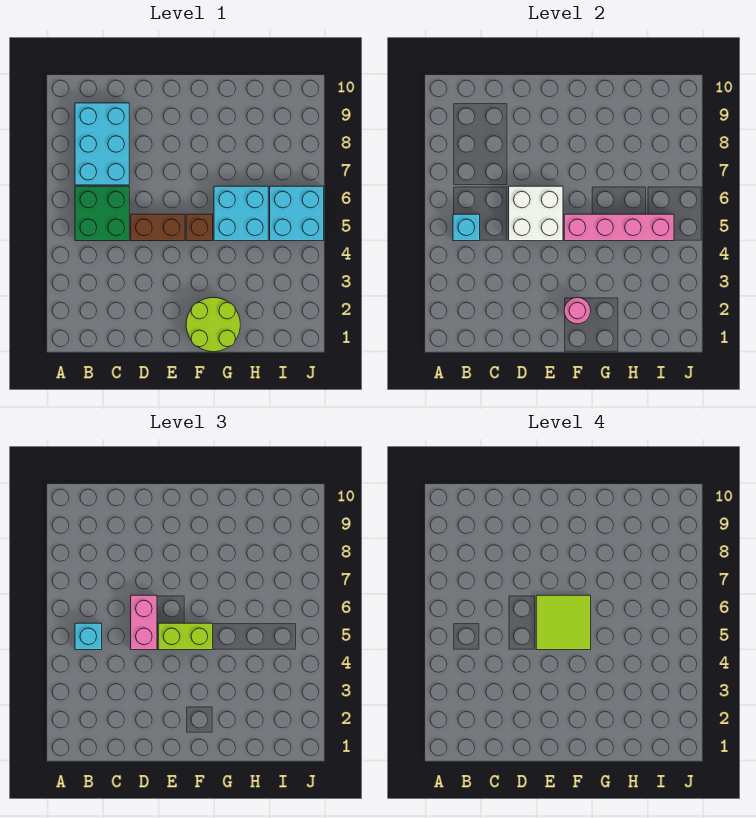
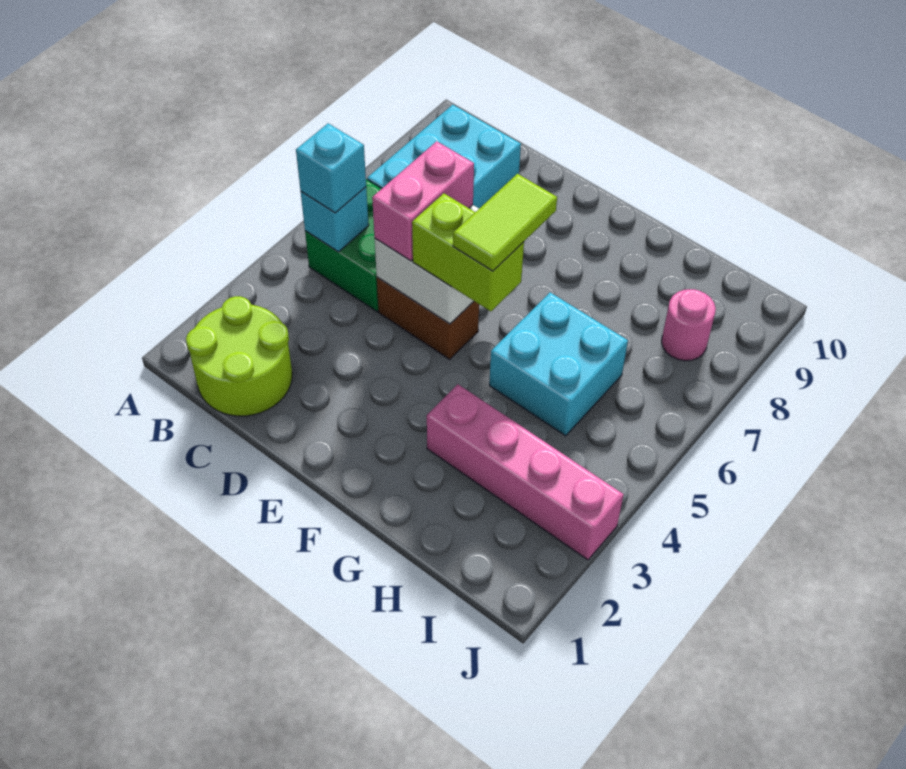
lime 2x2 tile [536,595,591,650] -> lime 1x2 tile [453,174,557,271]
lime 2x2 round brick [186,297,240,352] -> lime 2x2 round brick moved to [186,296,292,416]
pink 1x1 round brick [564,298,591,324] -> pink 1x1 round brick moved to [661,289,716,361]
brown 1x1 brick [186,214,213,241] -> none
pink 1x4 brick [564,214,674,241] -> pink 1x4 brick moved to [427,384,624,560]
cyan 2x2 brick [270,186,324,241] -> none

